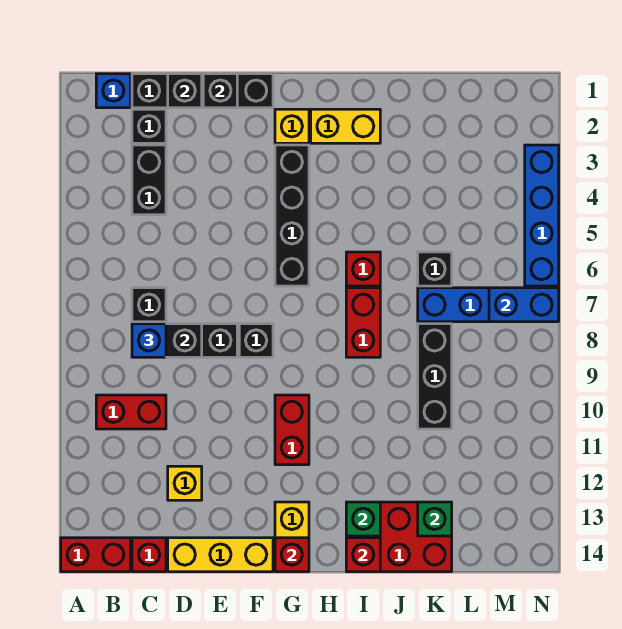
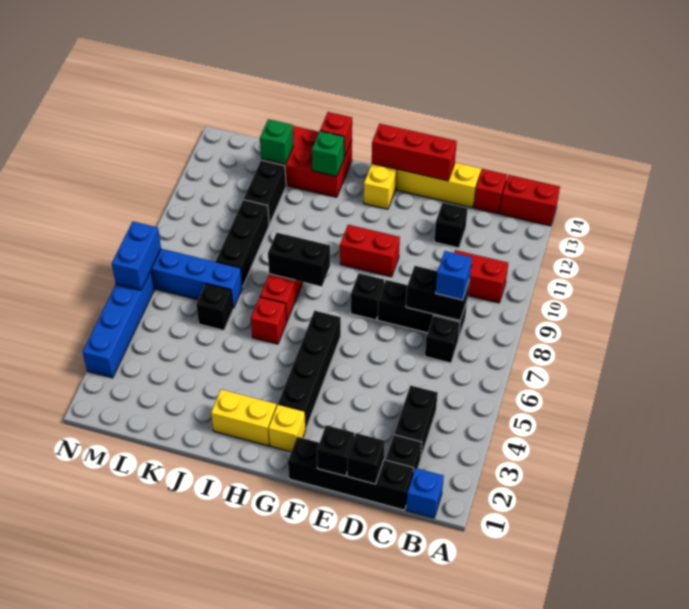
yellow 1x1 brick [168,466,202,500] -> black 1x1 brick [434,203,468,248]
red 1x2 brick [275,395,309,465] -> red 1x2 brick turned to [340,225,400,277]
red 1x1 brick [275,538,309,572] -> red 1x3 brick [372,124,457,181]
none -> black 1x2 brick [268,233,330,287]
none -> black 1x2 brick [244,160,286,225]
blue 1x2 brick [489,288,559,322] -> blue 1x2 brick turned to [112,221,161,290]

